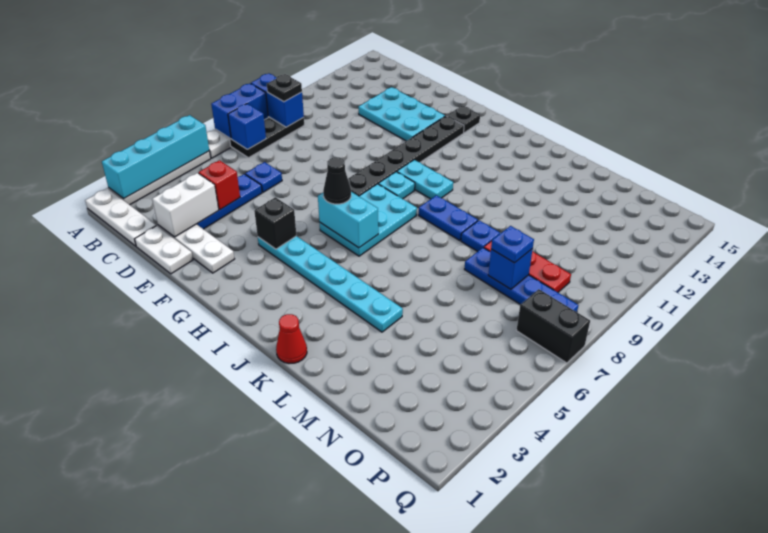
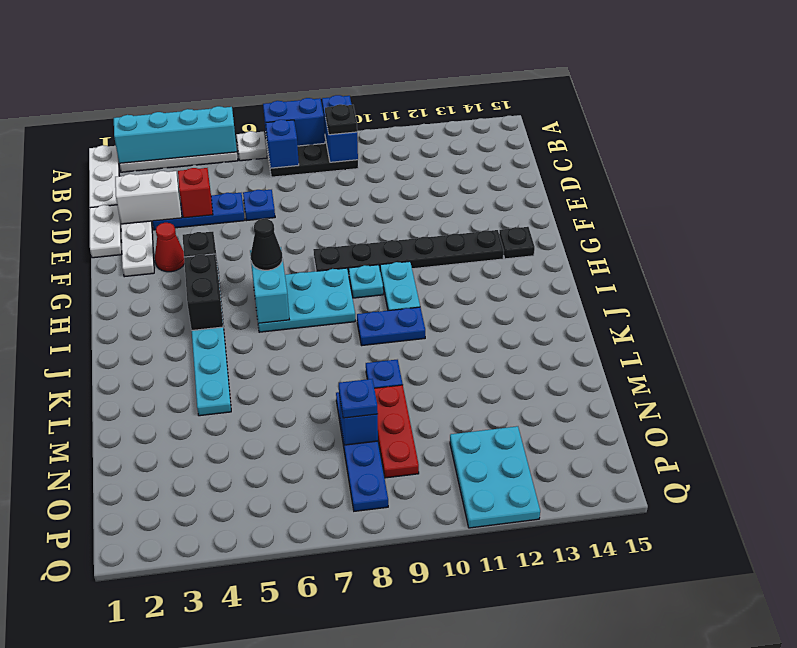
cyan 2x3 plate [358,87,445,141] -> cyan 2x3 plate moved to [450,426,540,528]
blue 1x2 plate [419,195,478,241] -> blue 1x2 plate turned to [357,307,425,345]
red 1x1 cone [276,314,307,363] -> red 1x1 cone moved to [155,223,185,272]
black 1x2 brick [517,289,590,363] -> black 1x2 brick moved to [184,254,223,330]

